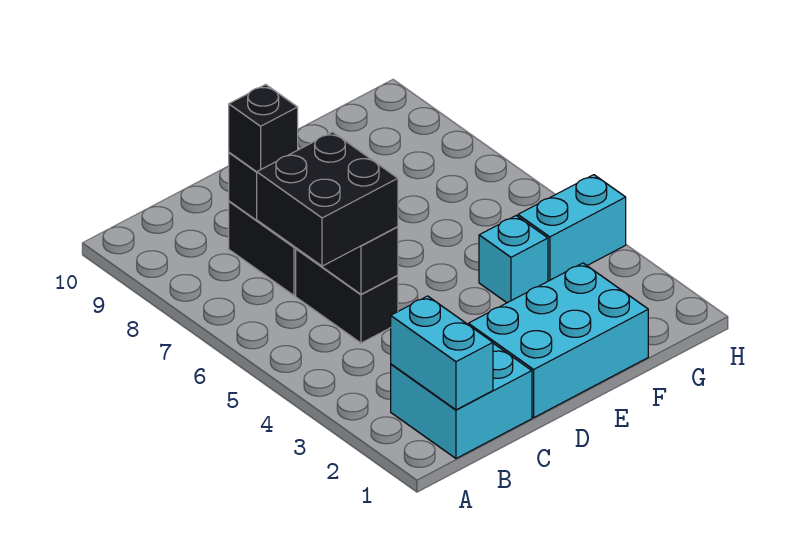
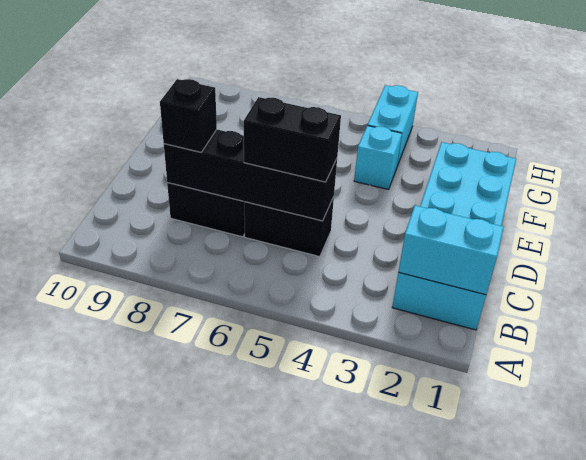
black 2x2 brick [257,132,398,266] -> black 1x2 brick [244,97,341,182]

